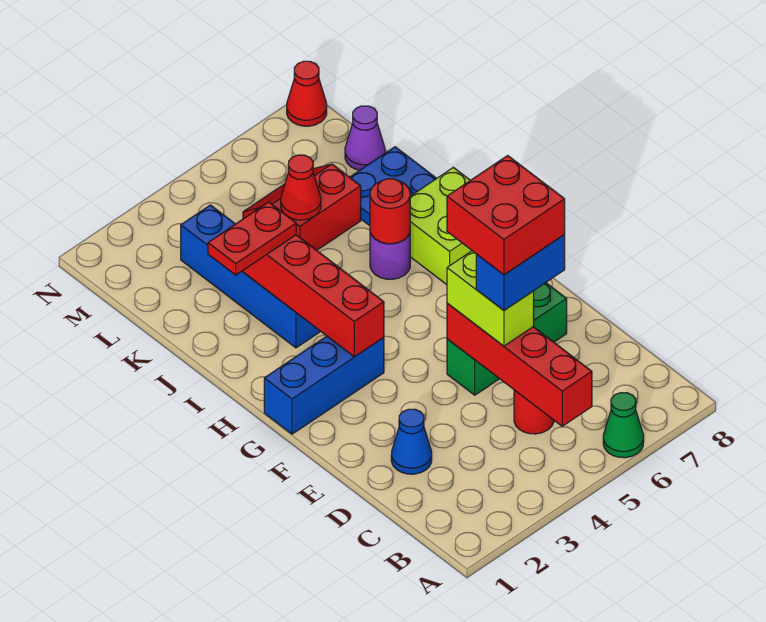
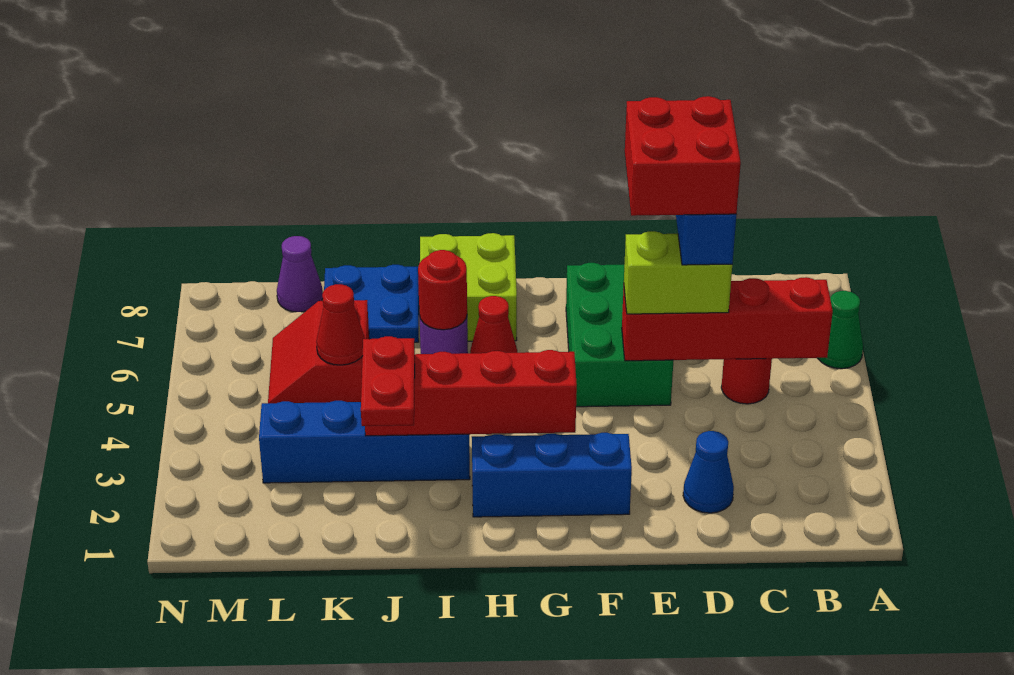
green 1x3 brick [447,283,567,395] -> green 2x3 brick [566,263,673,407]
blue 1x3 brick [264,336,384,434] -> blue 1x3 brick turned to [472,433,632,517]
red 1x1 cone [287,61,327,126] -> red 1x1 cone moved to [470,296,517,353]

